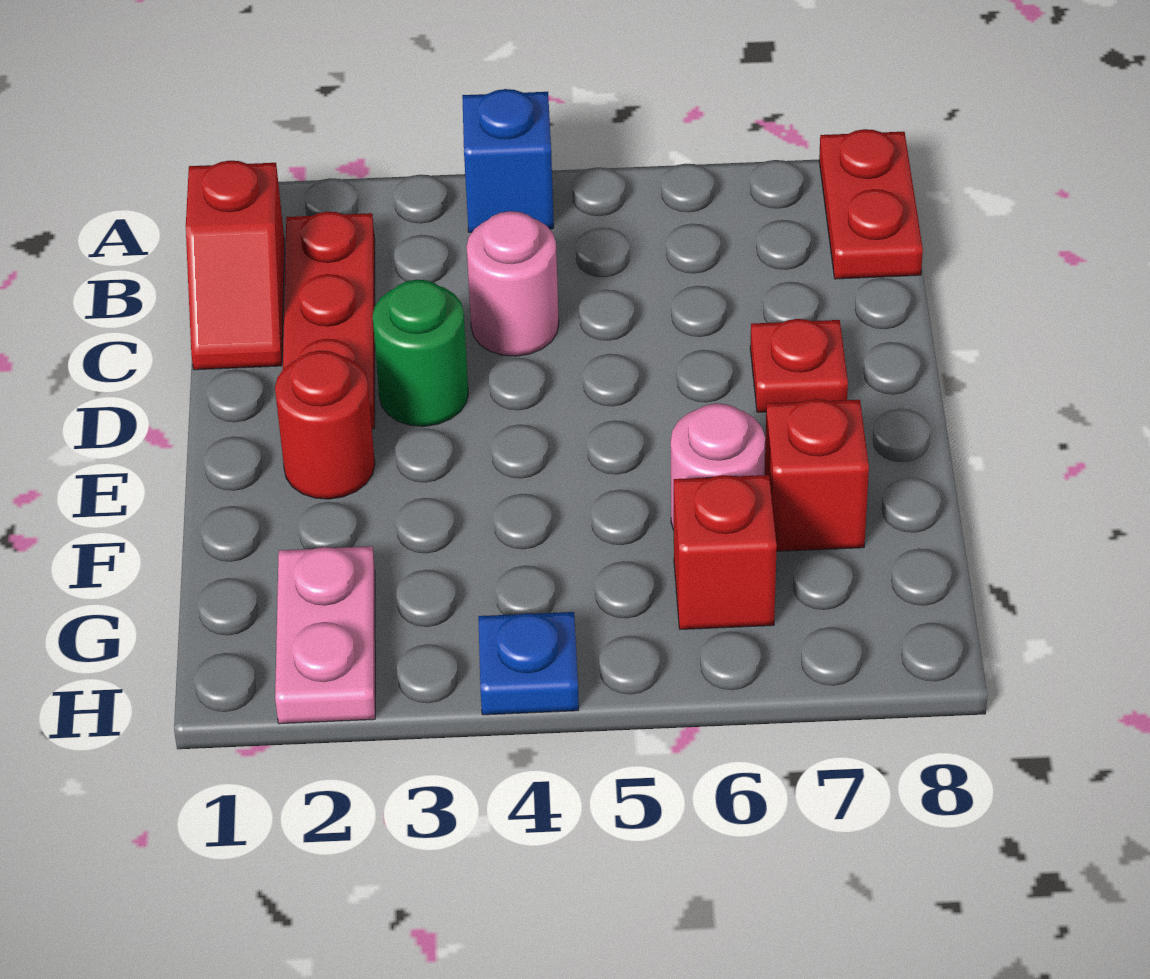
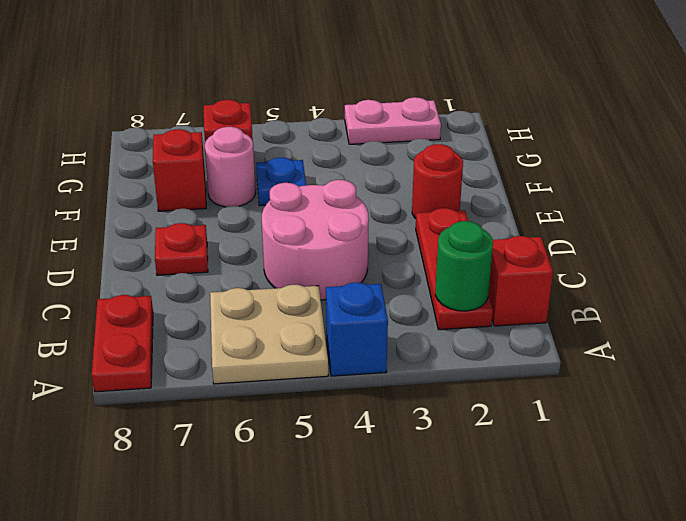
none -> tan 2x2 plate [210,285,328,384]
pink 1x1 round brick [467,211,559,356] -> pink 2x2 round brick [262,180,369,300]
green 1x1 round brick [373,280,468,426] -> green 1x1 round brick moved to [435,221,493,311]
pink 1x2 plate [275,546,375,724] -> pink 1x2 plate turned to [345,97,441,144]
blue 1x1 plate [478,612,579,715] -> blue 1x1 plate moved to [256,158,306,206]

